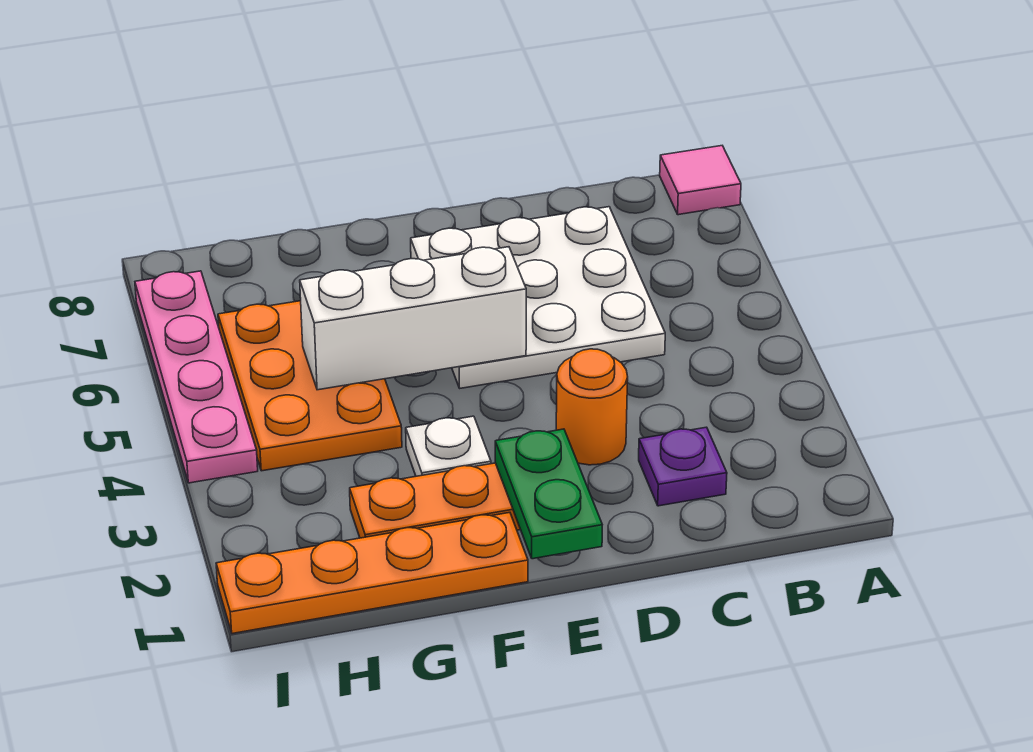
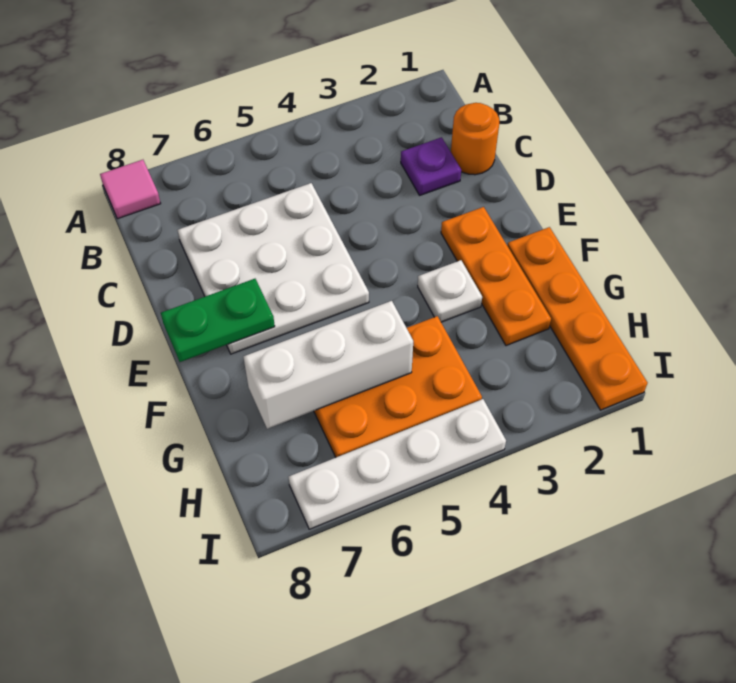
orange 1x1 round brick [556,349,628,465] -> orange 1x1 round brick moved to [451,103,499,175]
green 1x2 plate [495,429,602,559] -> green 1x2 plate moved to [161,279,275,362]
white 1x3 brick [300,247,526,390] -> white 1x3 brick turned to [243,301,413,429]
pink 1x4 plate [135,271,258,483] -> white 1x4 plate [289,399,506,529]

